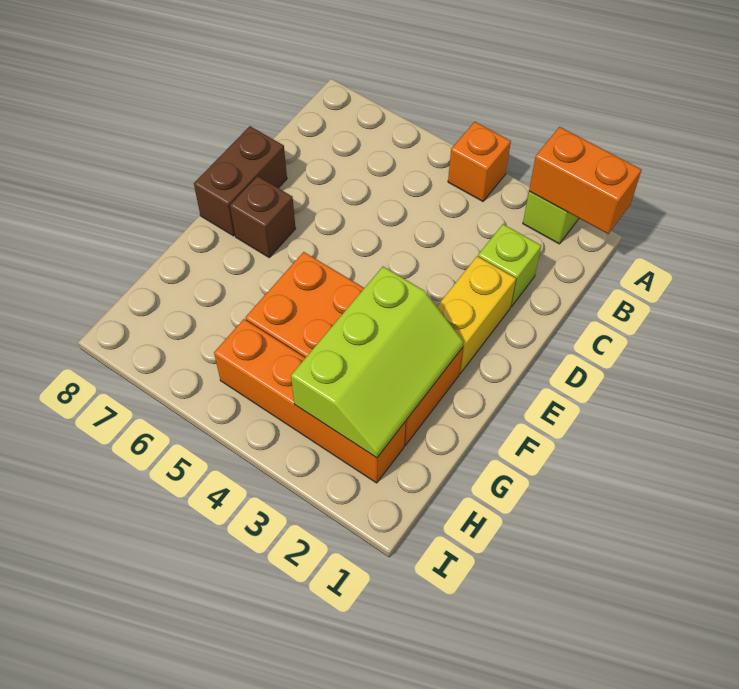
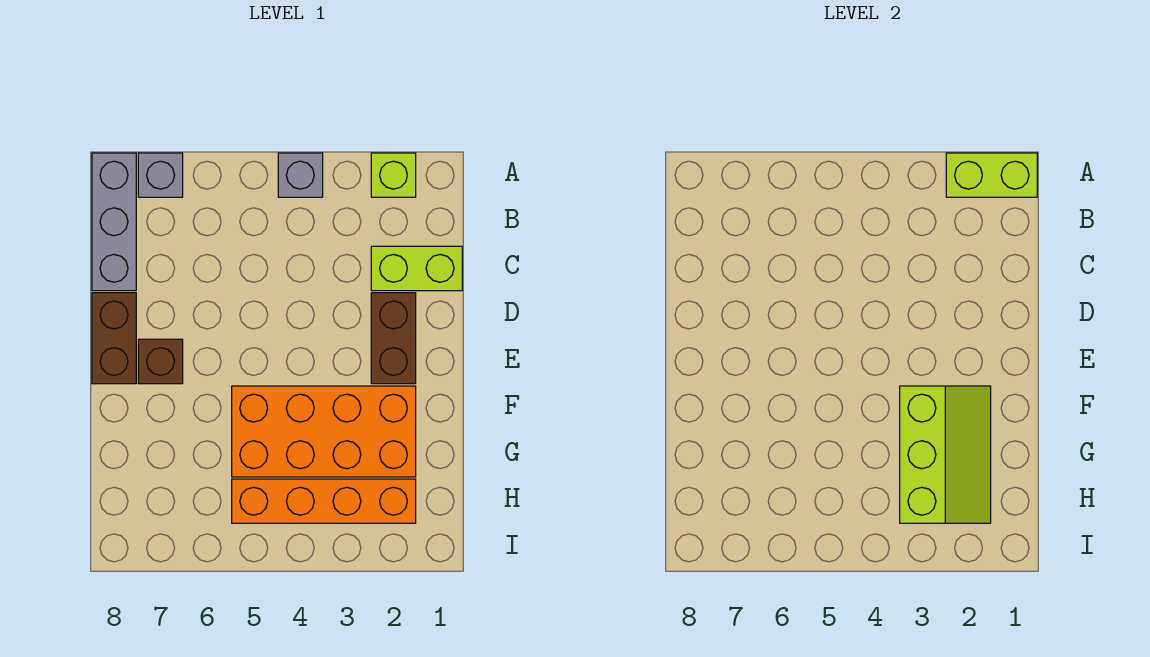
orange 1x2 brick [529,127,641,234] -> lime 1x2 brick [946,153,1037,197]
orange 1x1 brick [448,122,511,201] -> grey 1x1 brick [278,153,323,197]
none -> grey 1x1 brick [138,153,183,197]
none -> grey 1x3 brick [92,153,136,291]
lime 1x1 brick [478,224,541,307] -> lime 1x2 brick [371,246,462,291]
yellow 1x2 brick [437,256,516,374] -> brown 1x2 brick [371,293,416,384]

